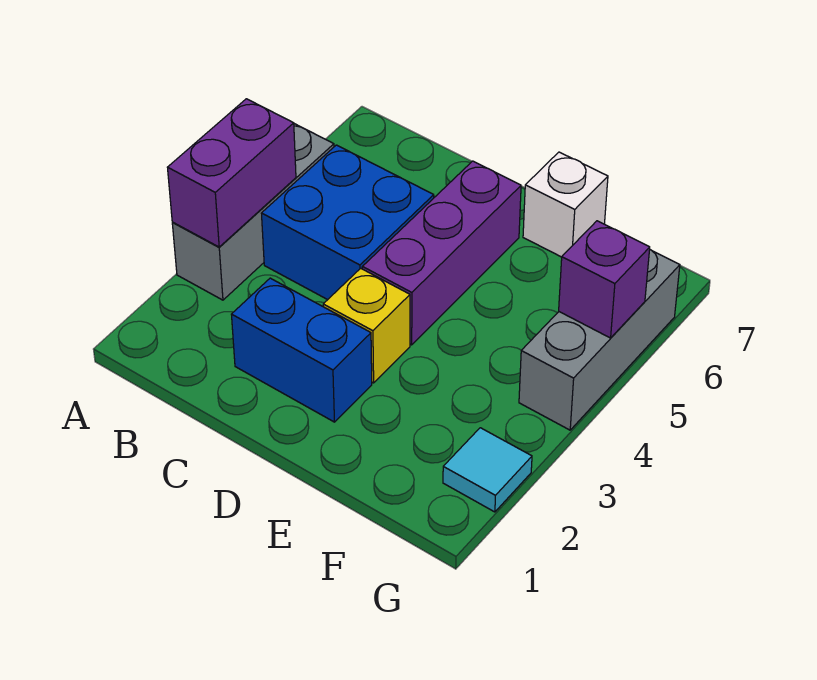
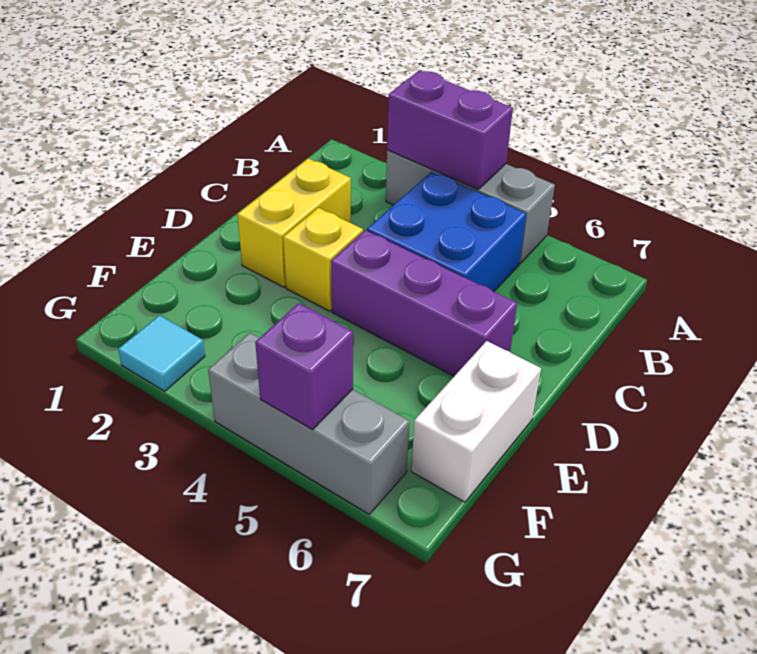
blue 1x2 brick [231,278,372,422] -> yellow 1x2 brick [237,158,351,287]
white 1x1 brick [523,152,608,257] -> white 1x2 brick [411,341,541,502]

